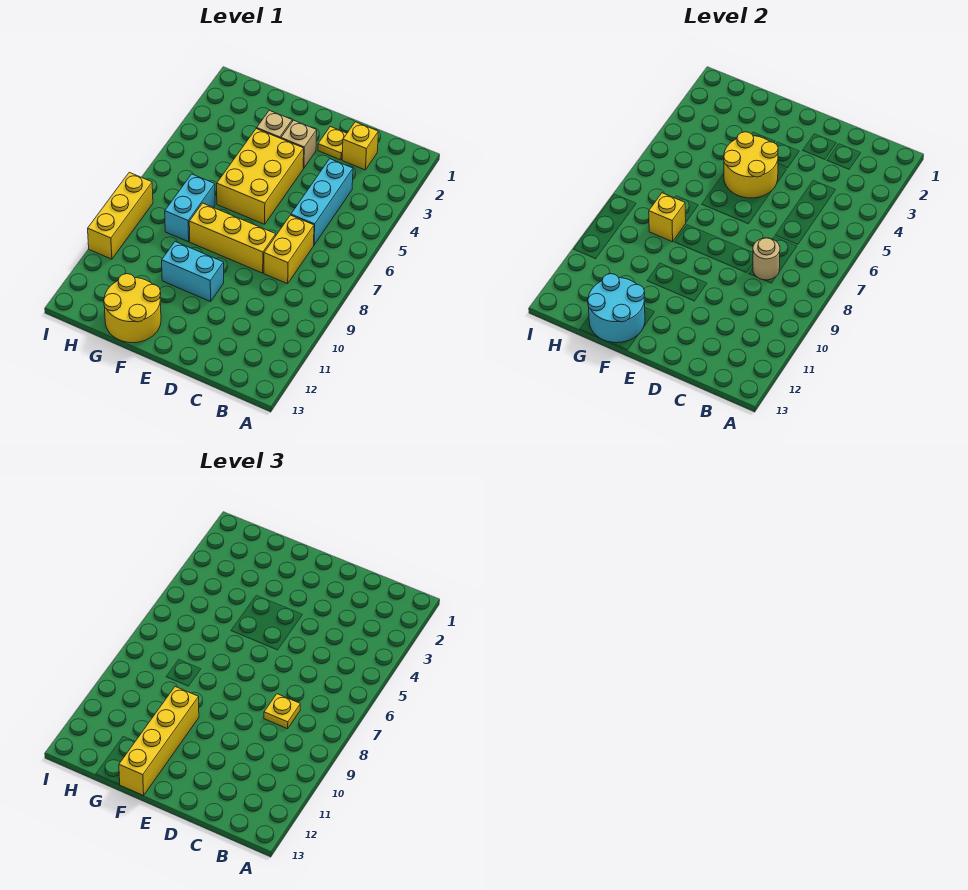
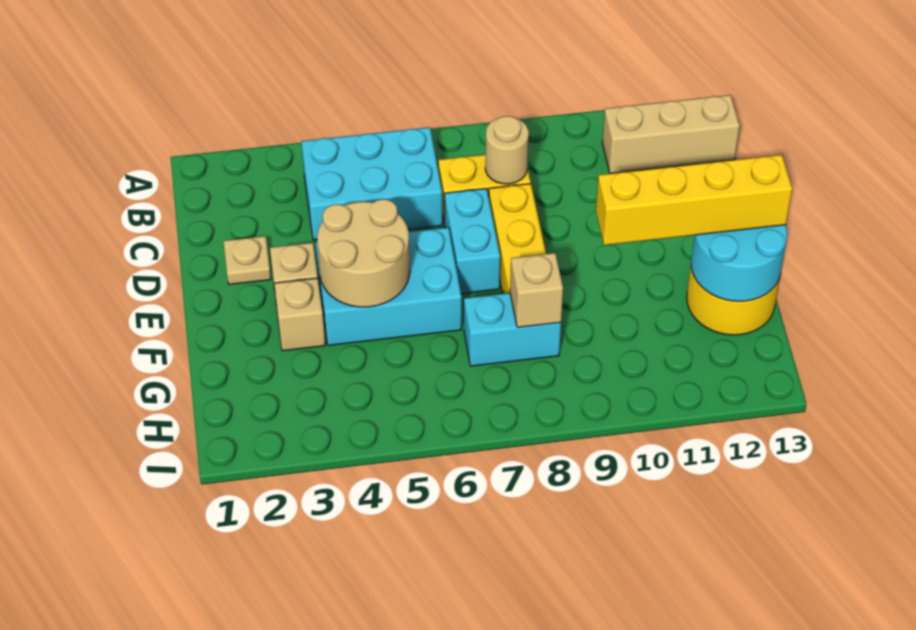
none -> tan 1x3 brick [602,95,740,173]
yellow 1x1 brick [342,122,378,170] -> none
cyan 1x3 brick [291,159,353,245] -> cyan 2x3 brick [301,127,442,240]
yellow 1x1 plate [264,694,300,729] -> none
yellow 1x1 plate [318,127,347,160] -> tan 1x1 plate [224,236,271,284]
yellow 2x3 brick [217,129,304,224] -> cyan 2x3 brick [315,228,462,345]
yellow 2x2 round brick [724,132,778,198] -> tan 2x2 round brick [317,199,410,307]
cyan 1x2 brick [162,242,224,302] -> cyan 1x2 brick moved to [445,189,500,294]
yellow 1x1 brick [649,193,686,242] -> tan 1x1 brick [510,253,563,327]
yellow 1x3 brick [88,172,153,259] -> none

